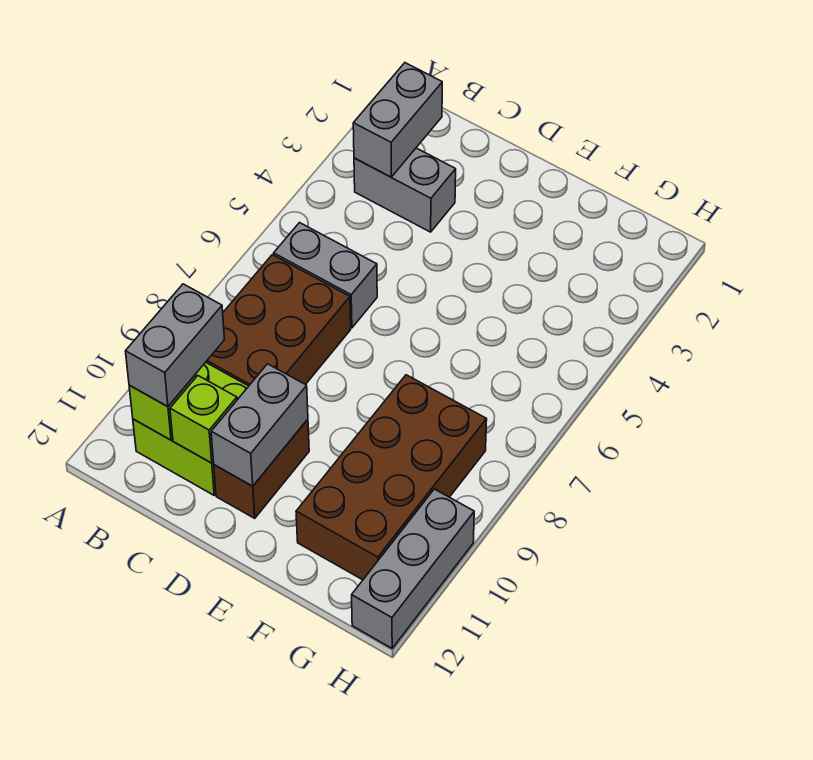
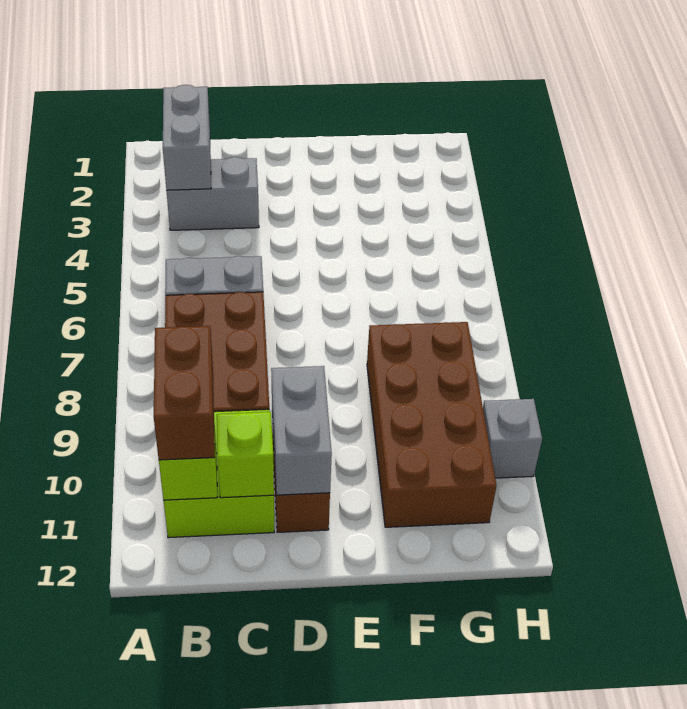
grey 1x2 brick [126,284,224,407] -> brown 1x2 brick [154,326,215,460]
grey 1x3 brick [352,489,474,648] -> grey 1x1 brick [483,399,542,478]

